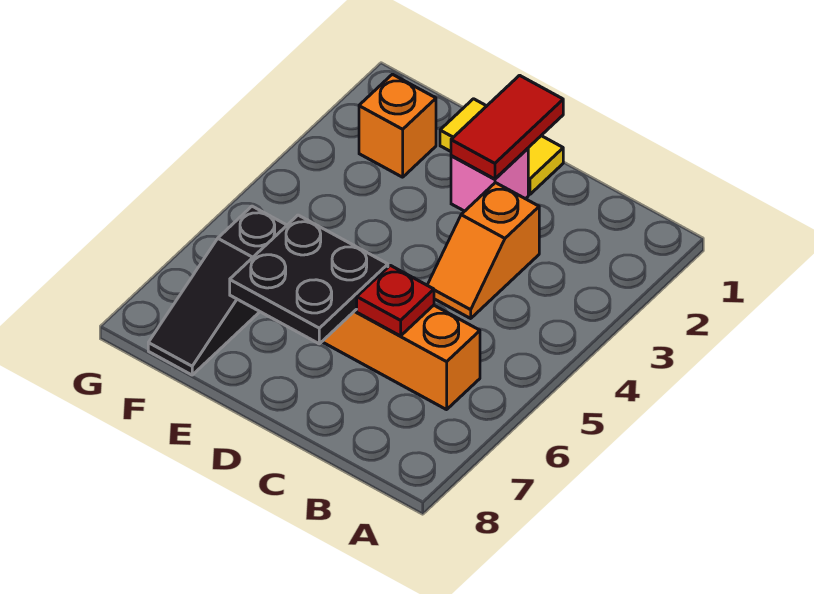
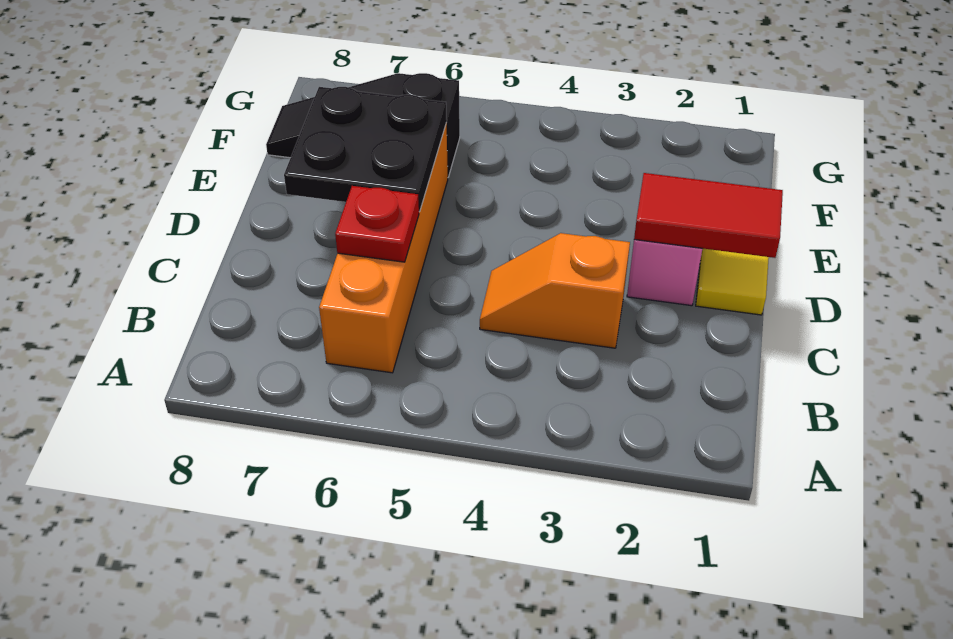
orange 1x1 brick [359,74,436,177] -> none

